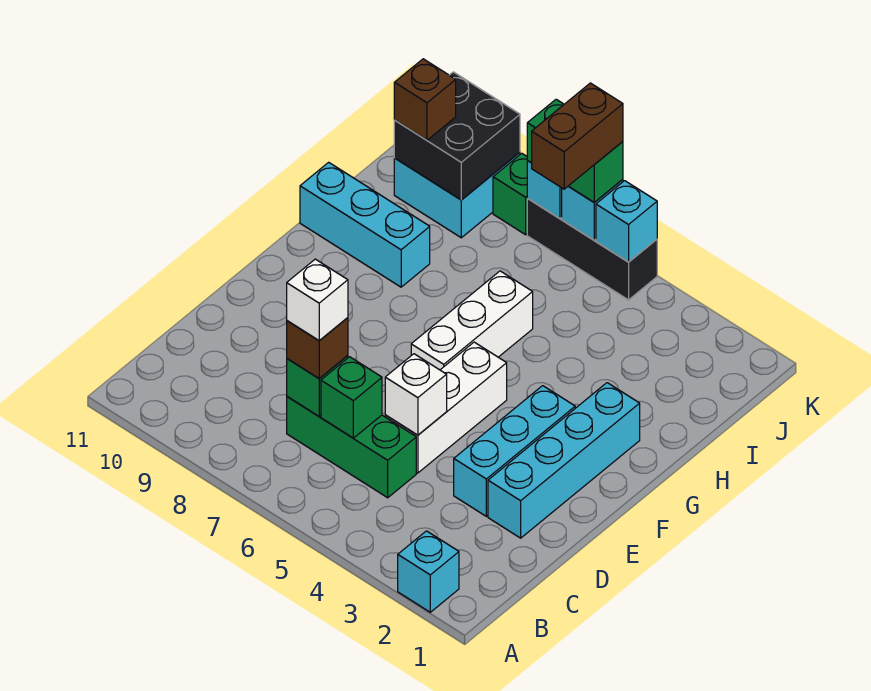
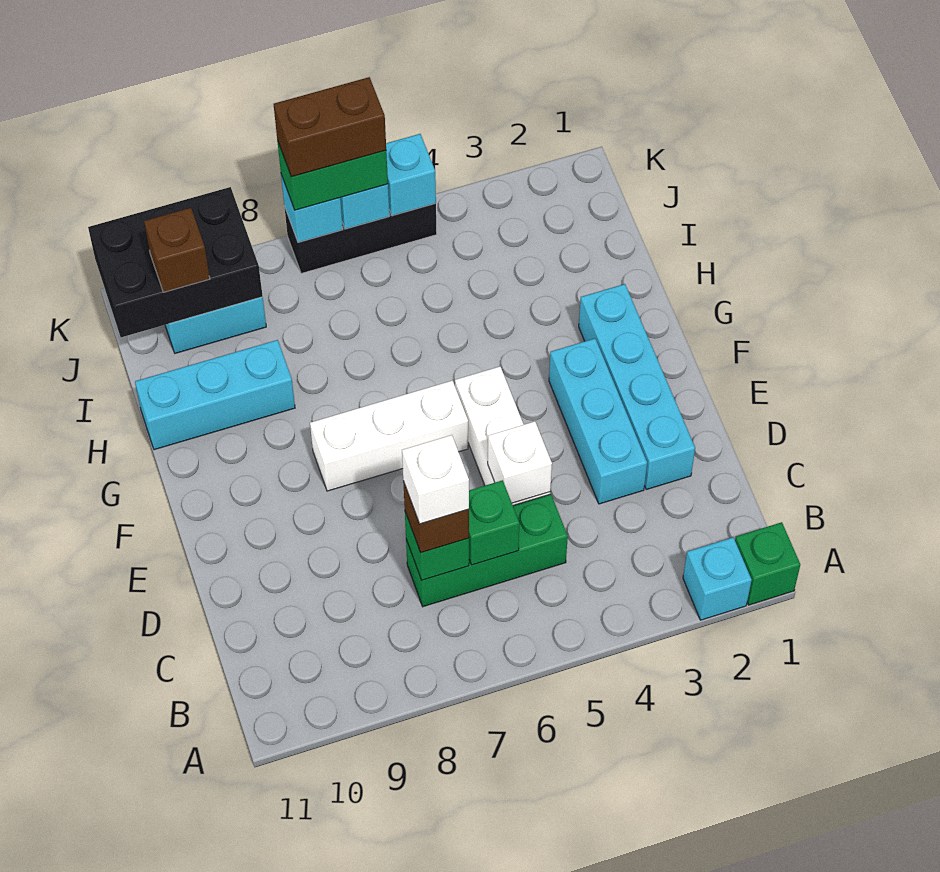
white 1x3 brick [411,271,533,370] -> white 1x3 brick turned to [310,381,468,491]
brown 1x2 brick [532,83,623,189] -> brown 1x2 brick turned to [274,77,386,177]
black 2x2 brick [394,72,520,200] -> black 2x3 brick [88,187,263,337]
green 1x1 brick [493,153,528,235] -> green 1x1 brick moved to [735,522,800,605]

